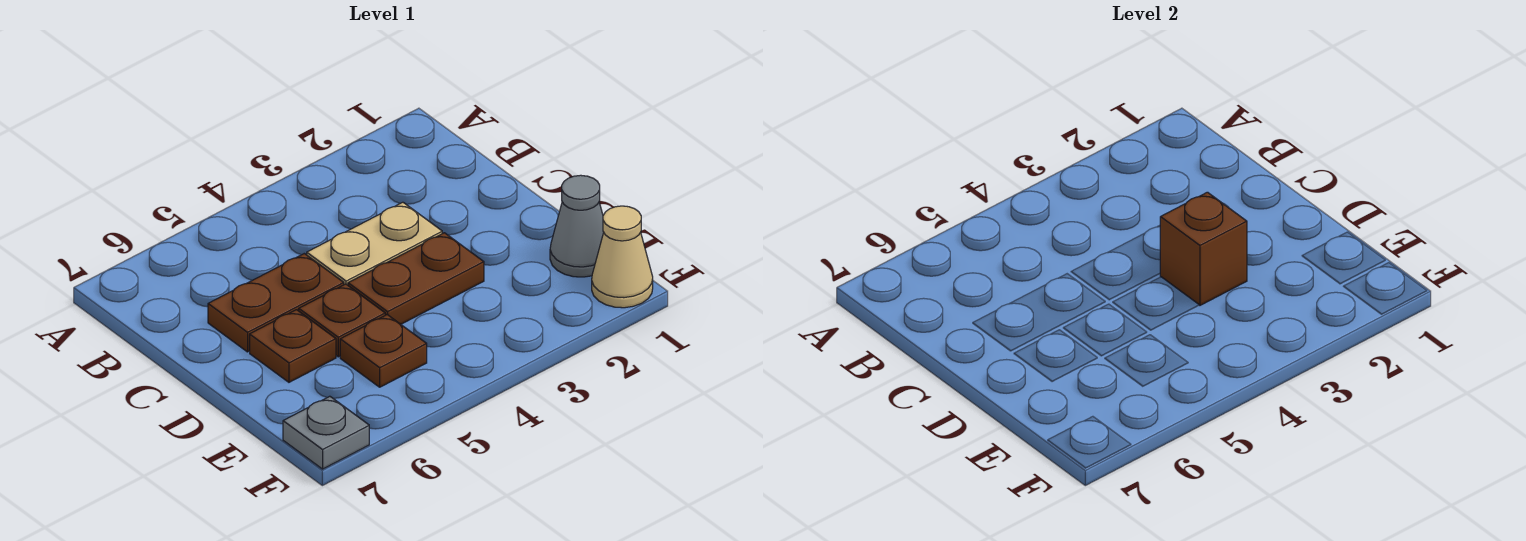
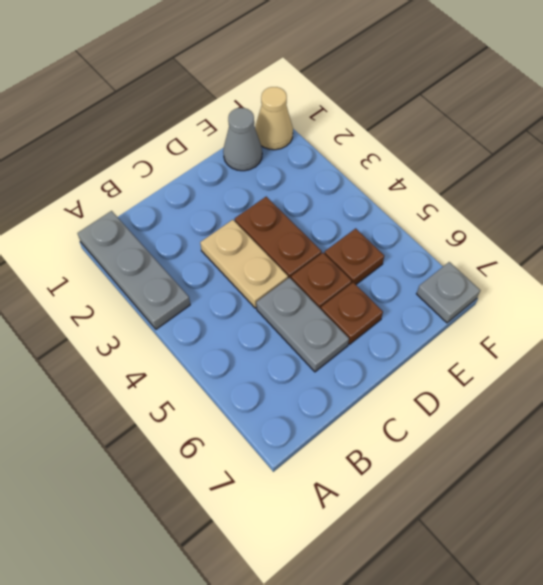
none -> grey 1x3 plate [78,211,190,329]
brown 1x2 plate [208,254,344,352] -> grey 1x2 plate [256,277,349,372]
brown 1x1 brick [1160,192,1247,305] -> none

